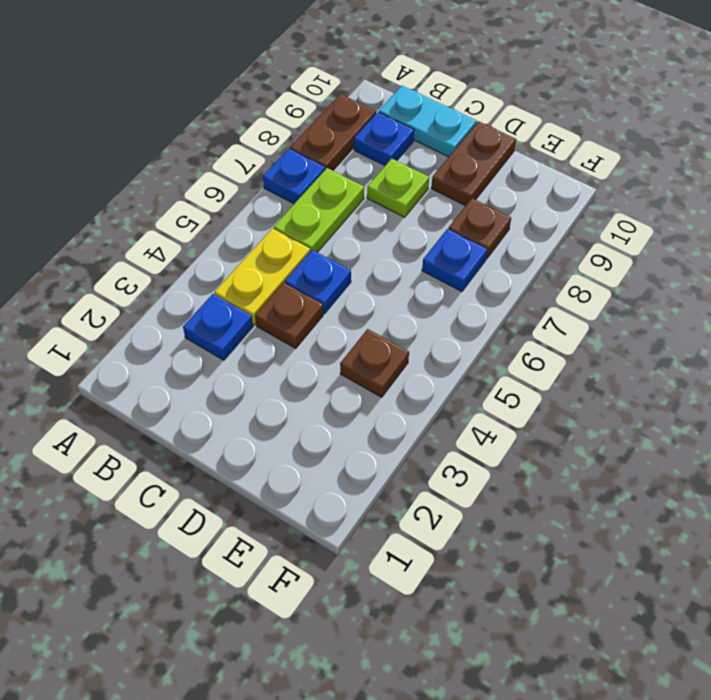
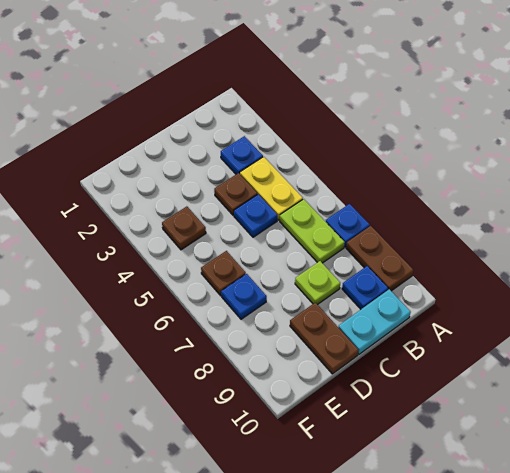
brown 1x1 plate [448,198,511,259] -> brown 1x1 plate moved to [201,251,246,296]

